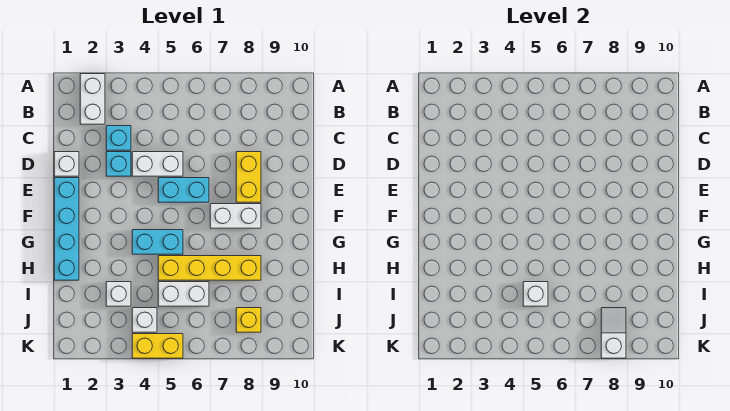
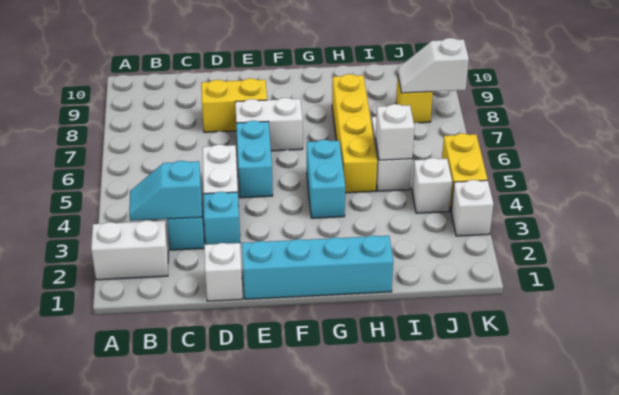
none -> cyan 1x2 slope [129,161,202,221]
white 1x2 brick [210,204,261,228] -> white 1x2 brick turned to [235,98,303,151]
white 1x1 brick [106,282,131,306] -> white 1x1 brick moved to [451,180,493,236]

